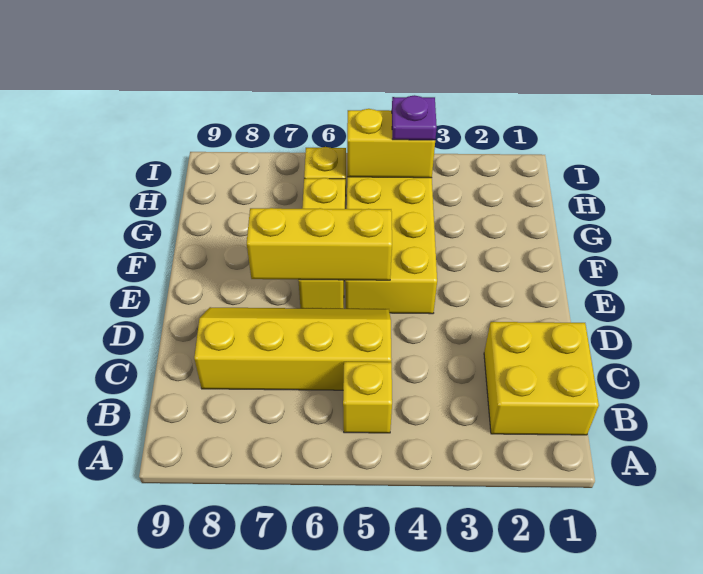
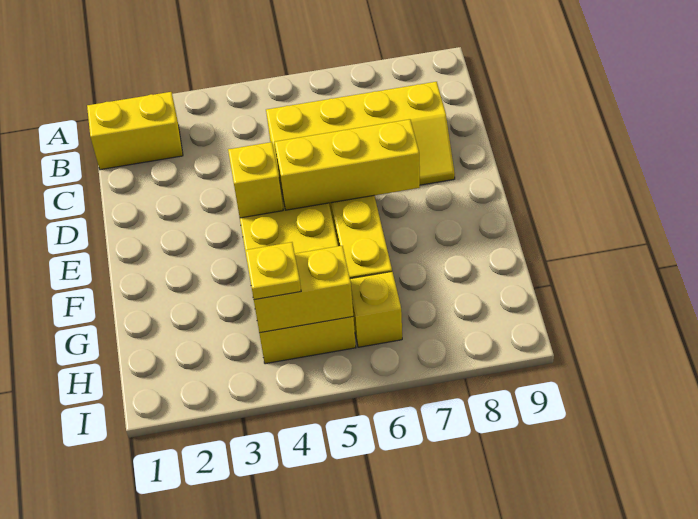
yellow 2x2 brick [484,322,599,435] -> yellow 1x2 brick [87,92,183,170]
yellow 1x1 brick [343,362,392,433] -> yellow 1x1 brick moved to [228,142,283,218]
purple 1x1 plate [392,95,437,140] -> yellow 1x1 plate [245,242,301,300]

